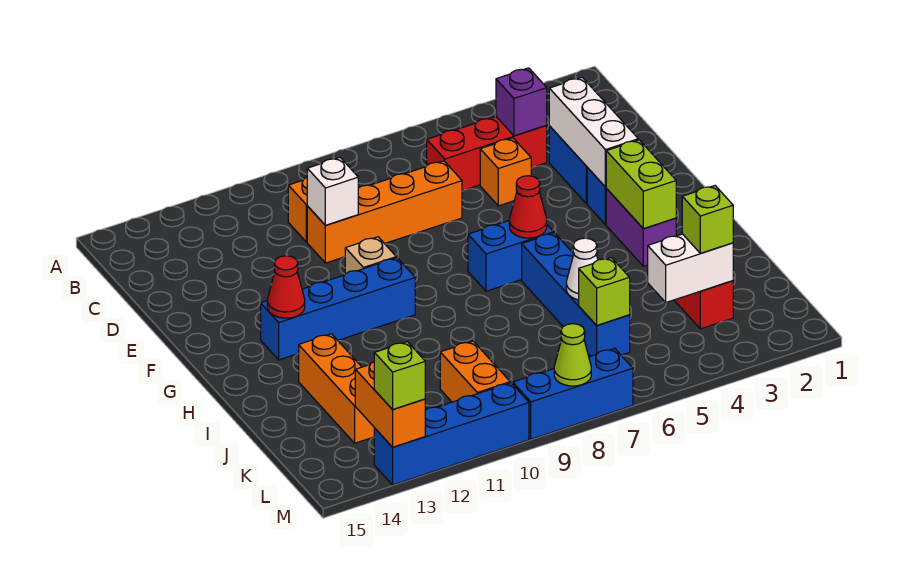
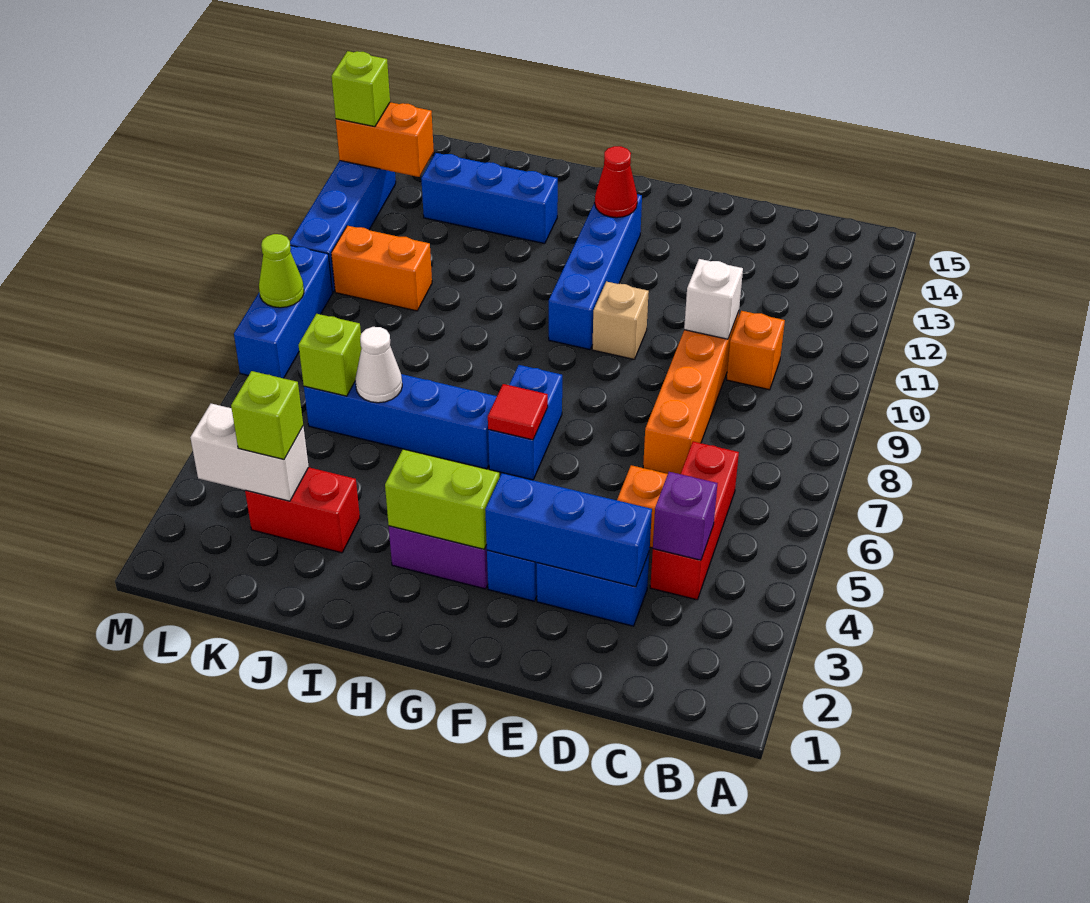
white 1x3 brick [549,77,638,187] -> blue 1x3 brick [485,473,652,587]
red 1x1 cone [509,176,547,238] -> red 1x1 tile [488,384,548,440]
orange 1x3 brick [299,334,374,443] -> blue 1x3 brick [421,153,558,244]
white 1x2 brick [648,234,733,302] -> white 1x2 brick turned to [190,404,309,501]

